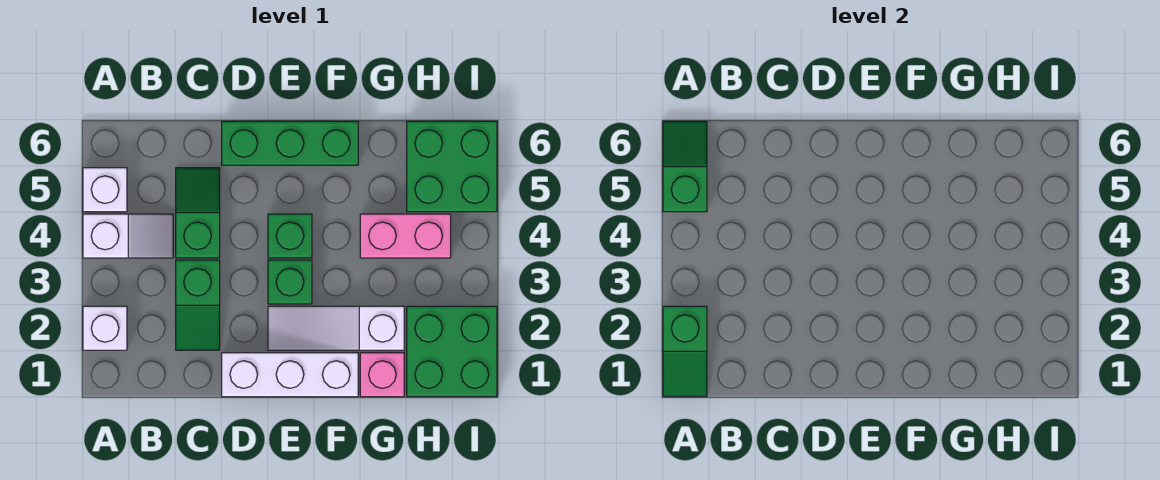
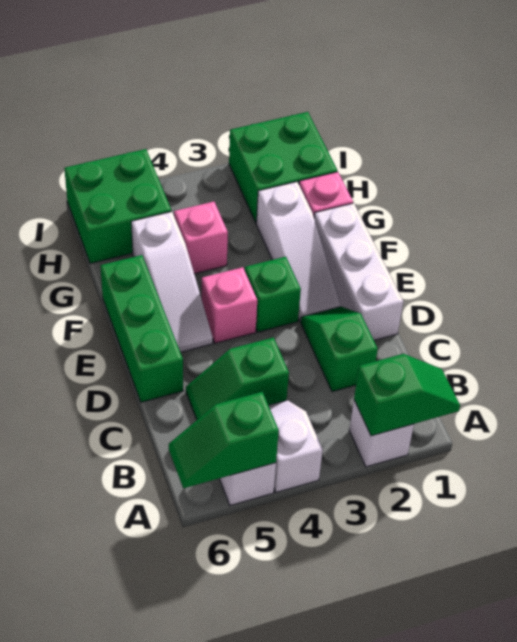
green 1x2 slope [176,260,220,350] -> green 1x2 slope turned to [301,307,378,392]
green 1x1 brick [268,214,312,258] -> pink 1x1 brick [201,267,257,343]
none -> white 1x3 slope [131,212,213,352]
pink 1x2 brick [360,214,451,258] -> pink 1x1 brick [174,202,228,274]

